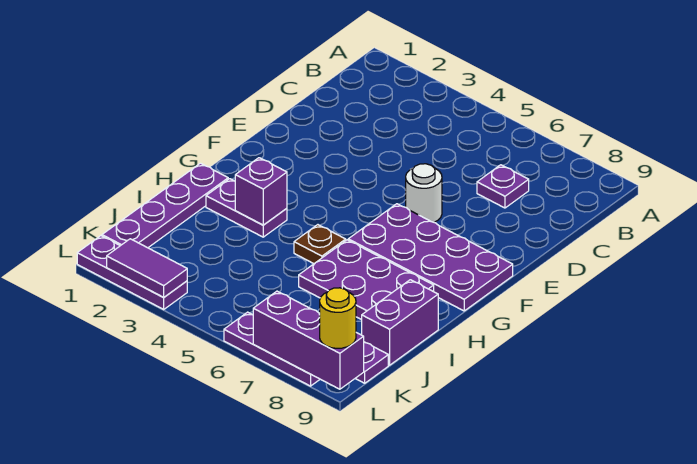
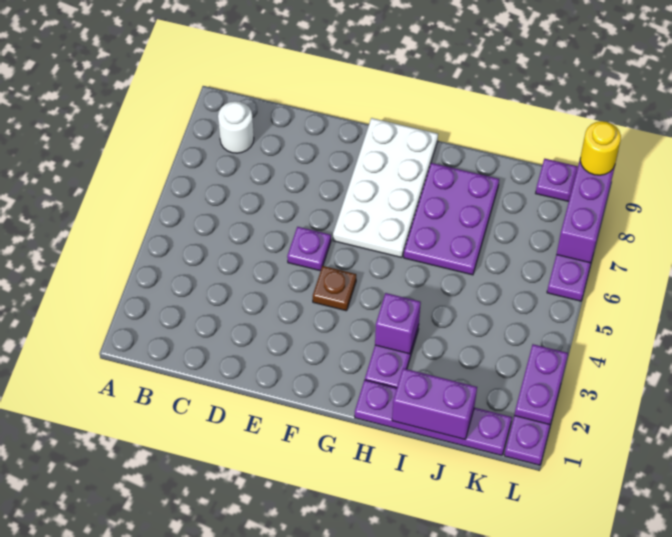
purple 1x1 plate [477,165,529,208] -> purple 1x1 plate moved to [287,227,331,271]
white 1x1 round brick [406,164,442,222] -> white 1x1 round brick moved to [218,101,254,153]
purple 2x4 plate [348,204,513,311] -> white 2x4 plate [333,118,438,258]
brown 1x1 plate [294,225,346,264] -> brown 1x1 plate moved to [313,266,356,311]
purple 1x2 brick [362,280,438,365] -> purple 1x2 brick moved to [392,368,477,440]
purple 1x2 tile [107,239,187,297] -> purple 1x2 plate [514,344,568,425]

